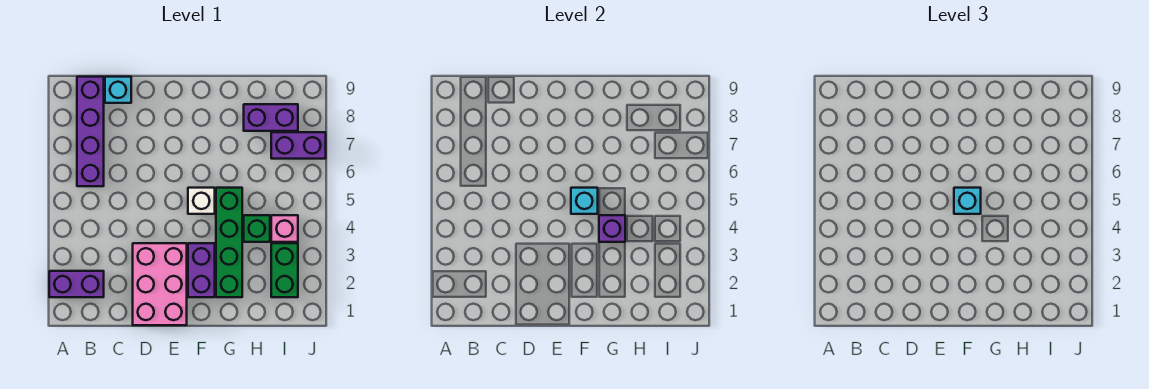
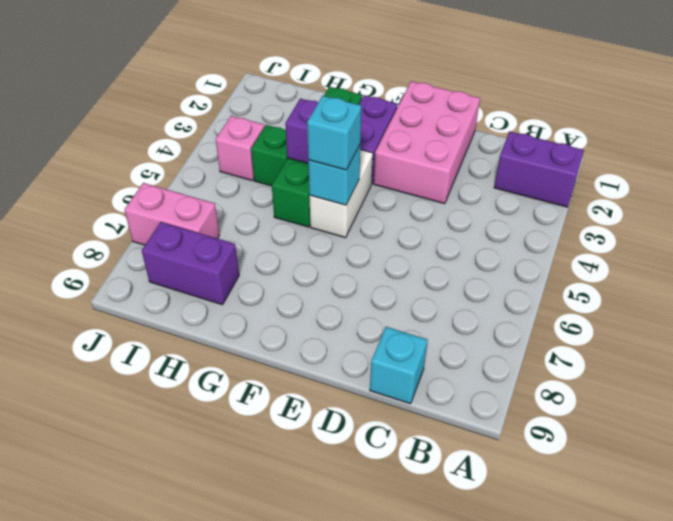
purple 1x4 brick [77,77,104,186] -> none
white 1x1 brick [188,188,215,214] -> white 1x2 brick [309,150,373,238]
green 1x2 brick [271,243,298,297] -> none
purple 1x2 brick [271,132,326,159] -> pink 1x2 brick [124,183,219,245]

